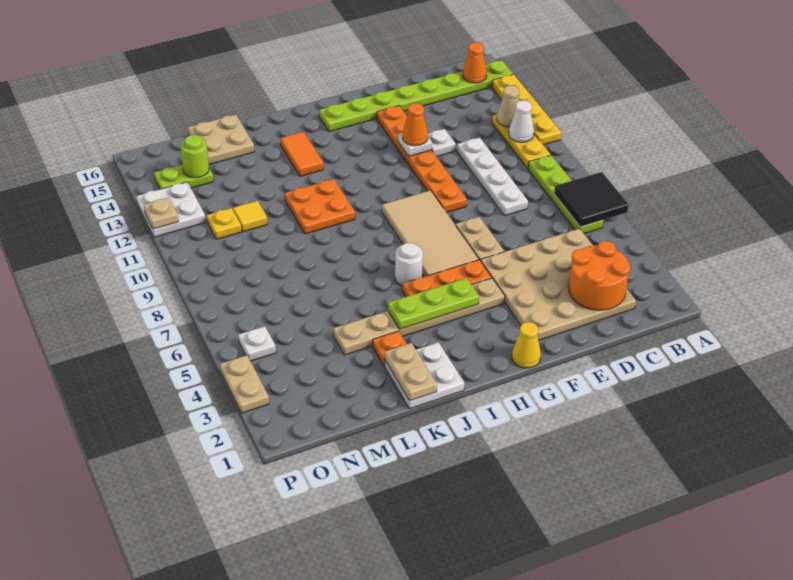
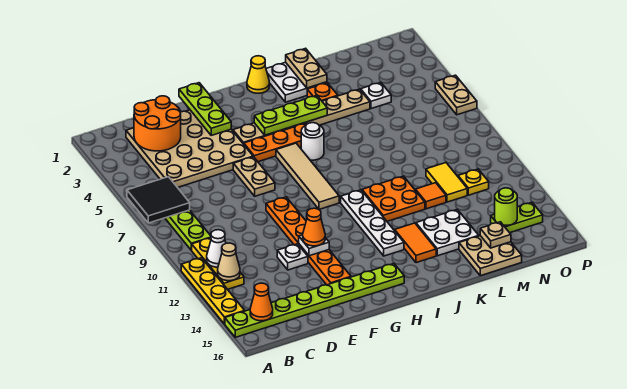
white 1x4 plate [457,138,528,216] -> white 1x4 plate moved to [341,190,404,256]
none -> lime 1x3 plate [179,83,231,135]
yellow 1x1 cone [512,322,541,368] -> yellow 1x1 cone moved to [247,56,269,93]
tan 2x4 tile [382,190,479,277] -> tan 1x4 tile [276,143,339,209]
none -> orange 1x1 tile [416,183,446,209]
yellow 1x1 tile [233,201,268,232] -> yellow 1x2 tile [426,163,467,202]
white 1x1 plate [238,326,276,361] -> white 1x1 plate moved to [361,82,391,109]
white 2x2 plate [136,182,206,237] -> white 2x2 plate moved to [416,209,479,256]
tan 1x2 plate [220,355,269,413] -> tan 1x2 plate moved to [435,75,477,115]
tan 1x1 plate [144,198,178,229] -> tan 1x1 plate moved to [480,222,511,248]

